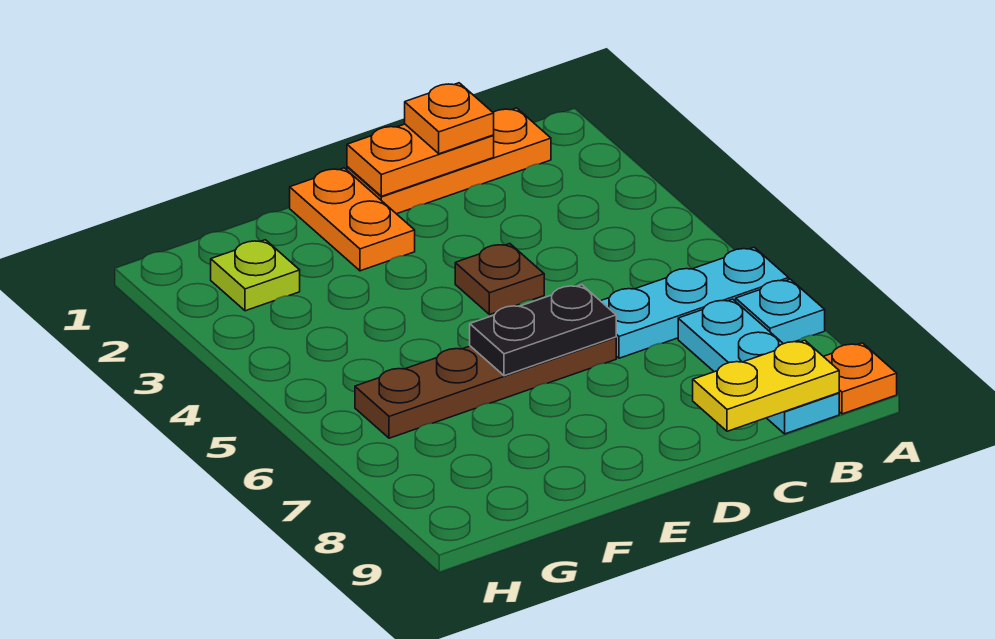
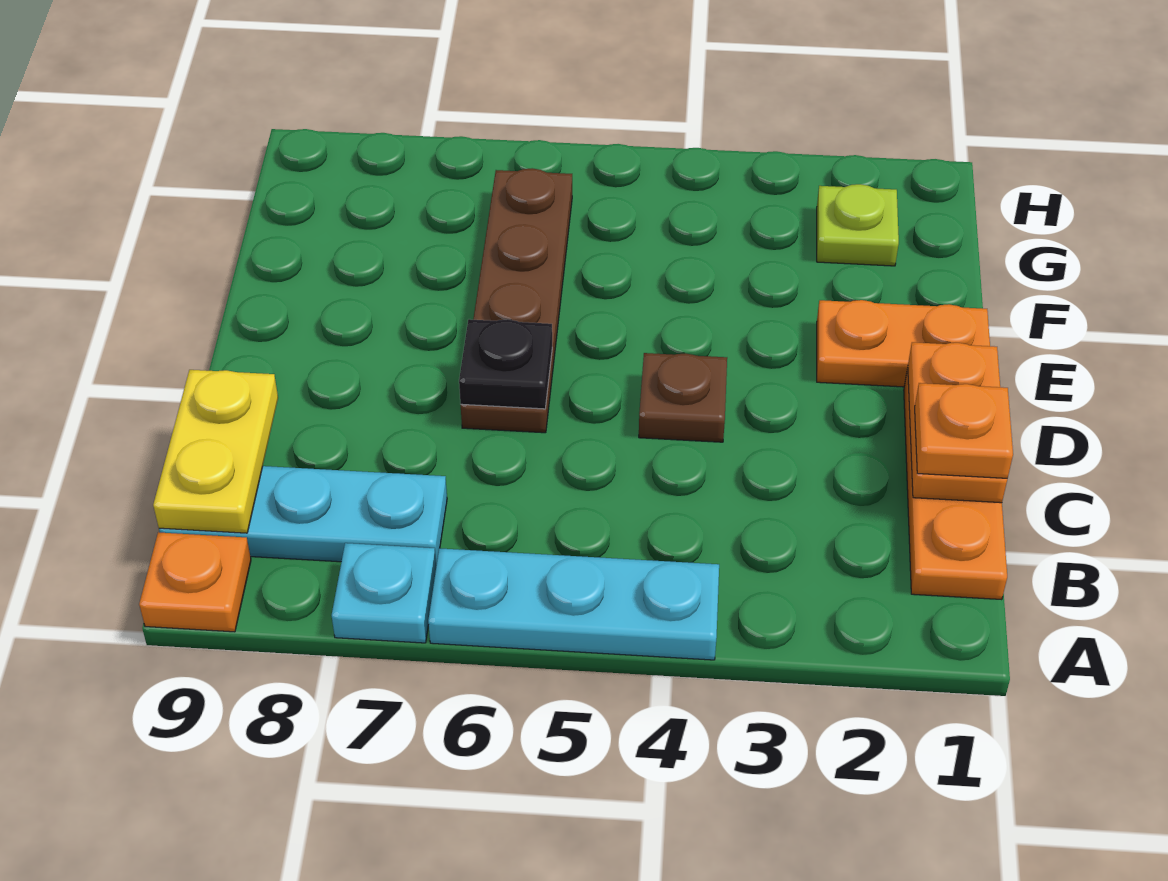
cyan 1x3 plate [601,247,789,358] -> cyan 1x3 plate turned to [428,548,719,660]
black 1x2 plate [470,285,616,376] -> black 1x1 plate [459,319,552,409]

